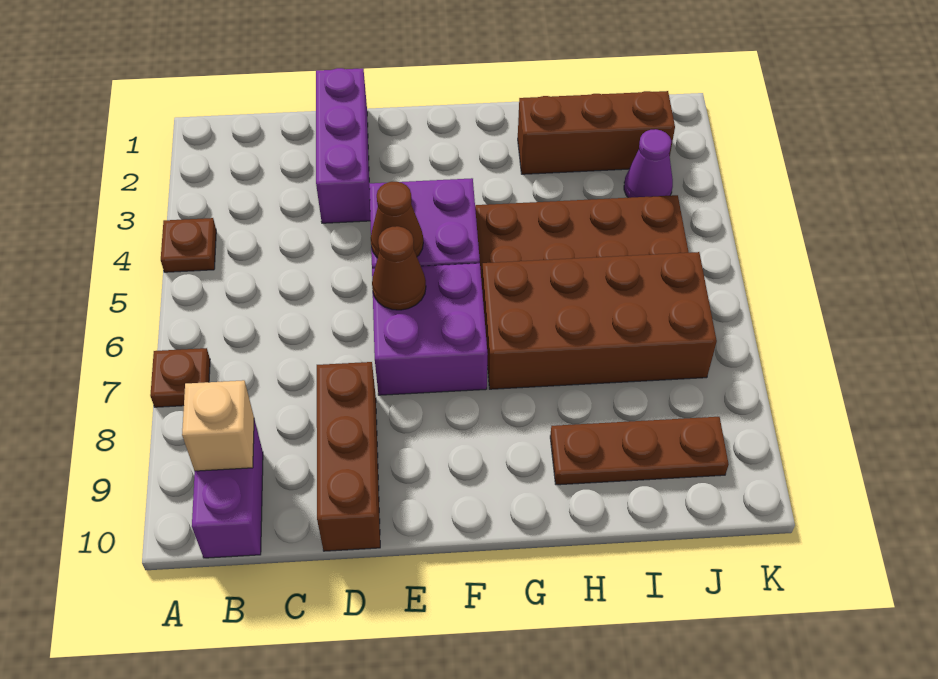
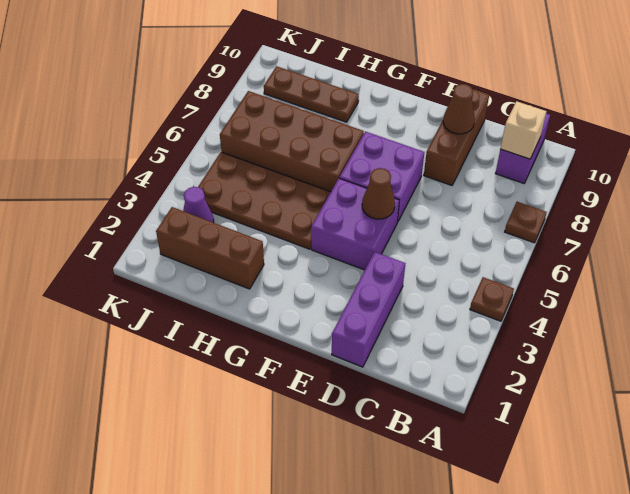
brown 1x1 cone [372,226,426,310] -> brown 1x1 cone moved to [443,84,475,134]

